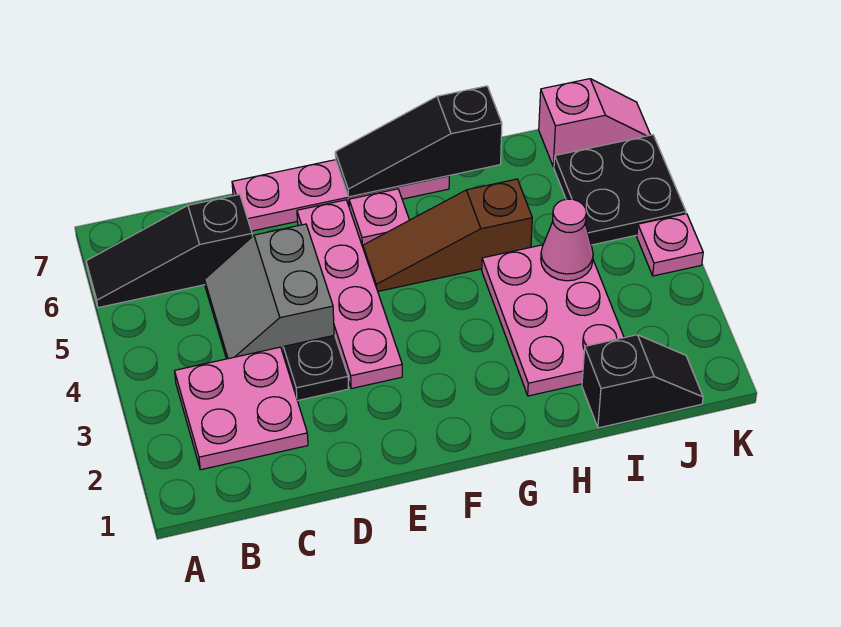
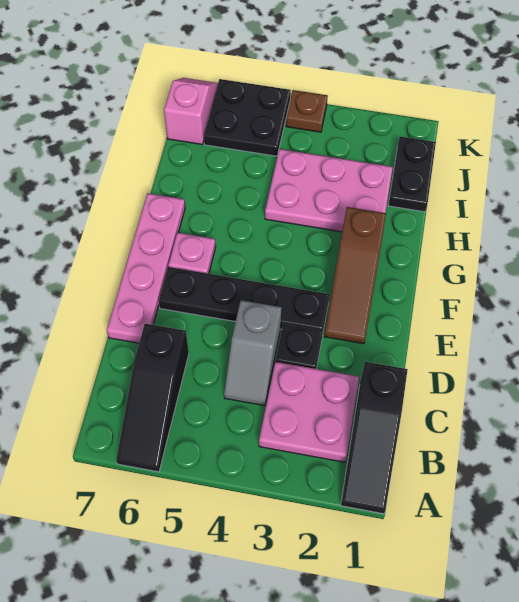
grey 2x2 slope [204,224,334,359] -> grey 1x2 slope [224,300,282,406]
pink 1x4 plate [297,200,402,389] -> black 1x4 plate [159,267,330,331]
brown 1x3 slope [363,179,532,291] -> brown 1x3 slope moved to [324,207,386,344]
black 1x3 slope [335,86,502,197] -> black 1x3 slope moved to [341,362,408,514]
black 1x2 slope [582,335,703,428] -> black 1x2 plate [388,137,436,212]
pink 1x1 cone [541,199,593,281] -> none
pink 1x1 plate [637,214,703,276] -> brown 1x1 plate [286,90,328,132]

